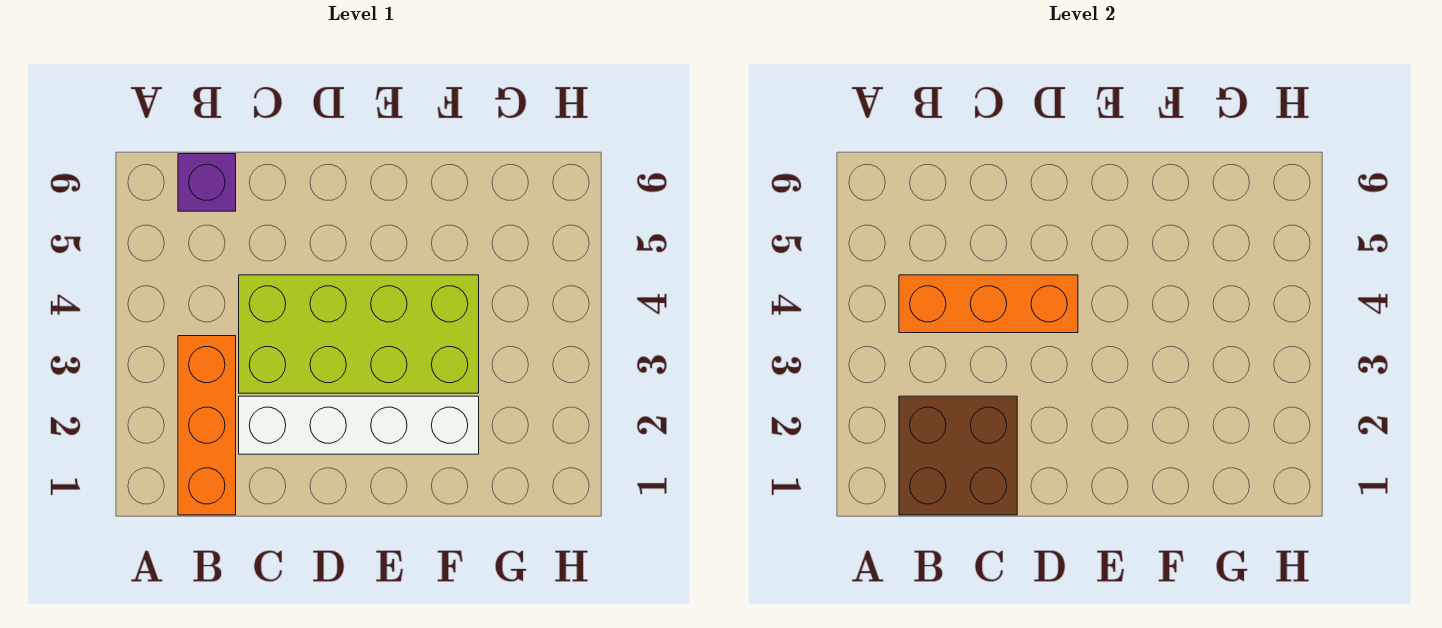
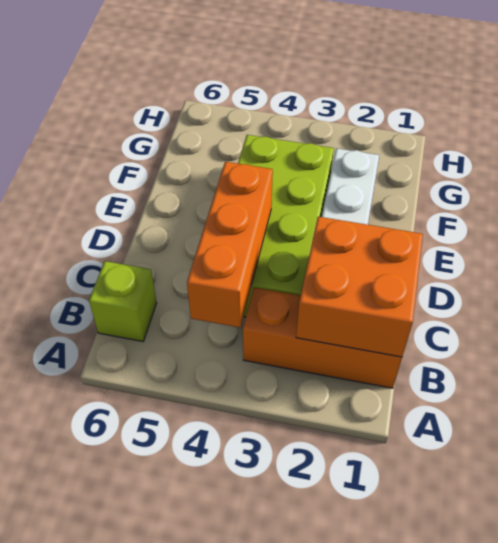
brown 2x2 brick [899,396,1017,515] -> orange 2x2 brick [296,217,423,357]
purple 1x1 brick [178,154,236,211] -> lime 1x1 brick [89,261,157,341]

